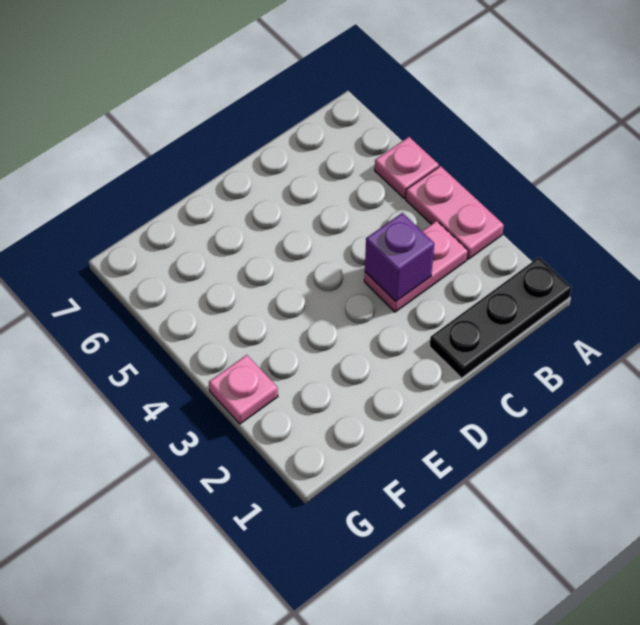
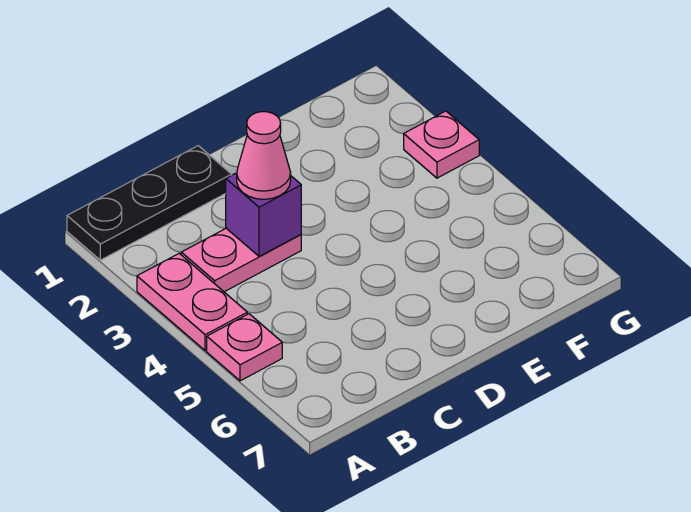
none -> pink 1x1 cone [237,112,291,199]

